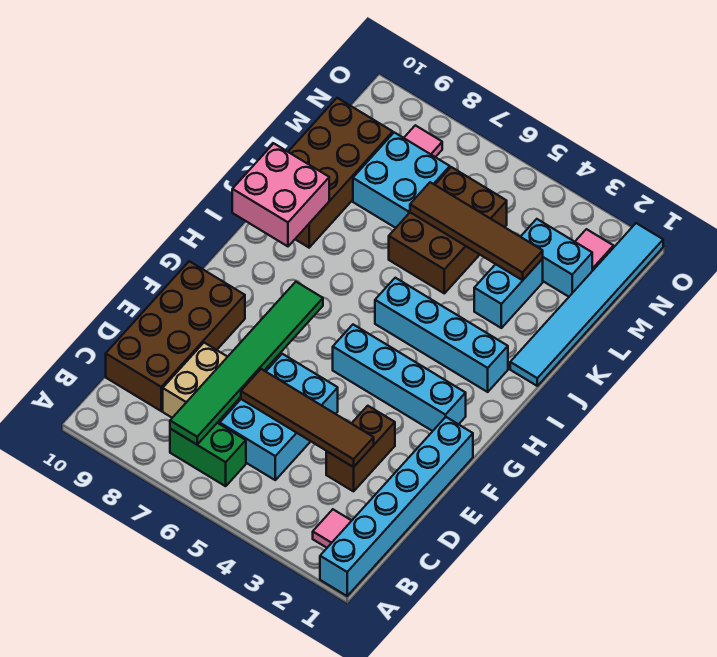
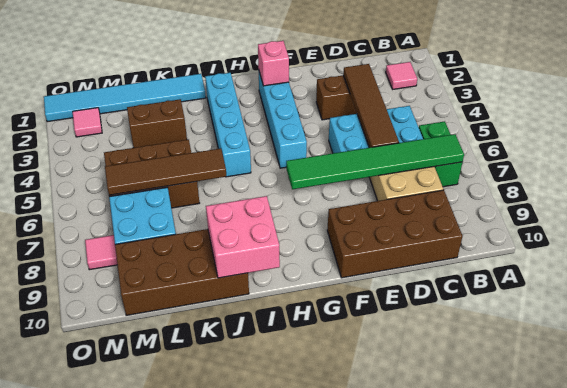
cyan 1x6 brick [320,417,473,596] -> none
none -> pink 1x1 brick [258,41,289,86]
cyan 1x2 brick [474,259,543,328] -> brown 1x2 brick [127,99,187,148]
brown 1x4 tile [410,182,543,280] -> brown 1x4 tile turned to [105,148,226,195]
cyan 1x2 brick [521,219,592,297] -> none

